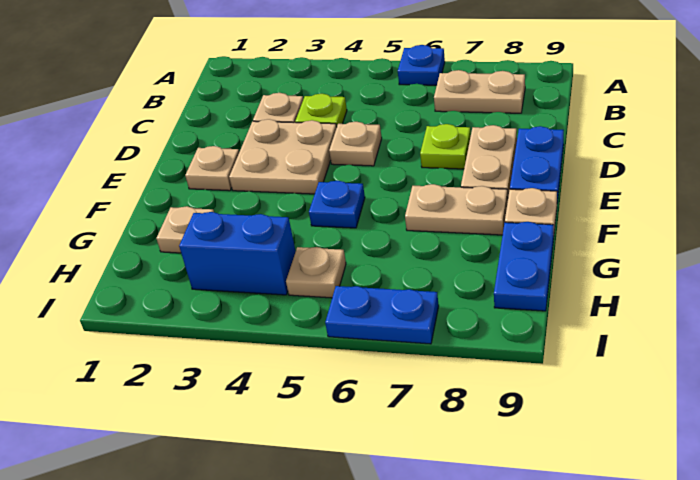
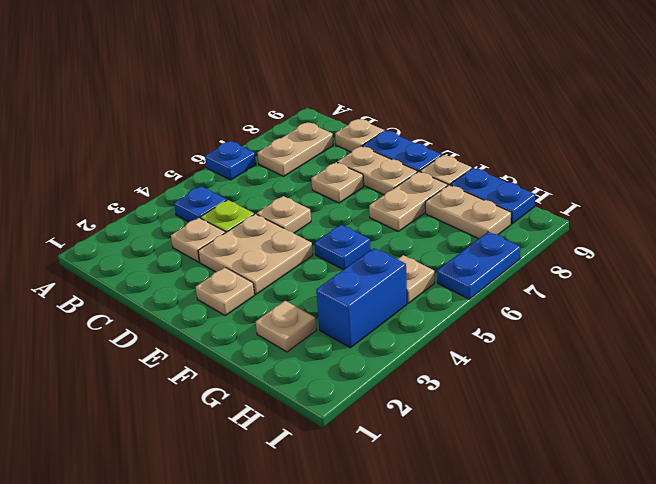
none -> blue 1x1 plate [174,186,227,222]
none -> tan 1x1 plate [335,119,384,152]
lime 1x1 plate [420,124,471,169] -> tan 1x1 plate [311,162,364,203]
none -> tan 1x2 plate [425,185,511,239]

